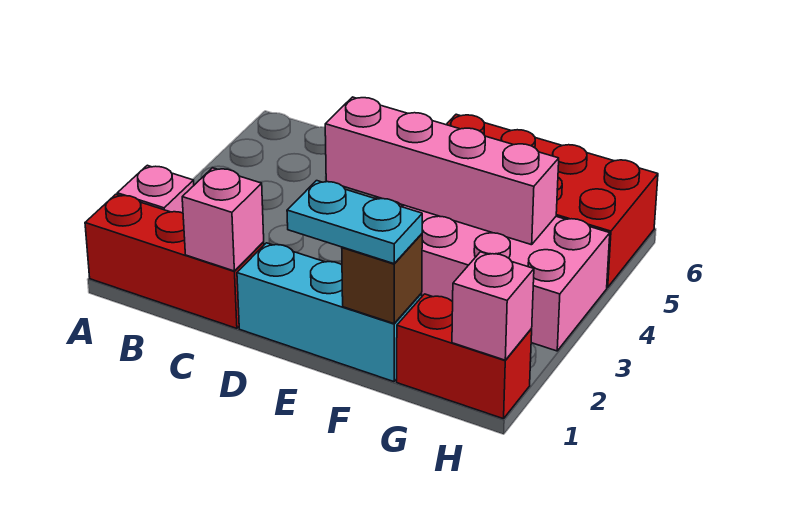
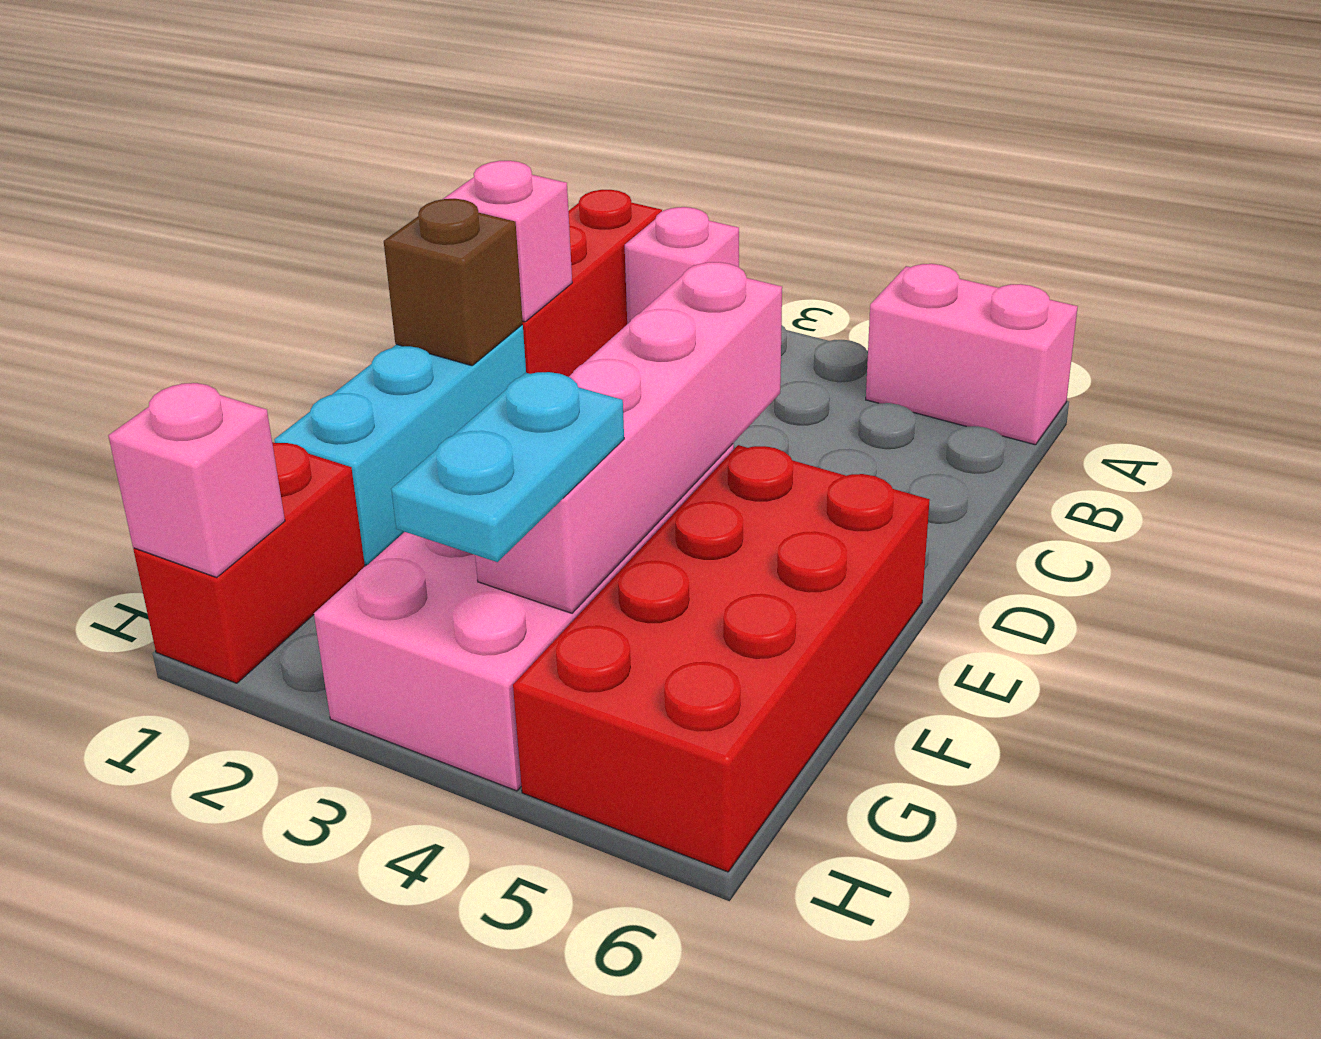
none -> pink 1x2 brick [866,264,1078,445]
cyan 1x2 plate [287,181,422,264] -> cyan 1x2 plate moved to [391,372,624,562]
brown 1x1 brick [342,234,422,324] -> brown 1x1 brick moved to [384,199,523,366]

